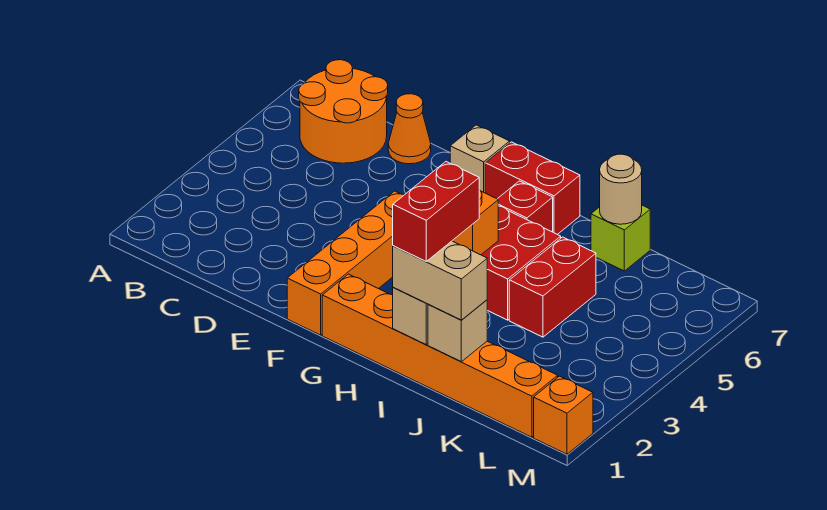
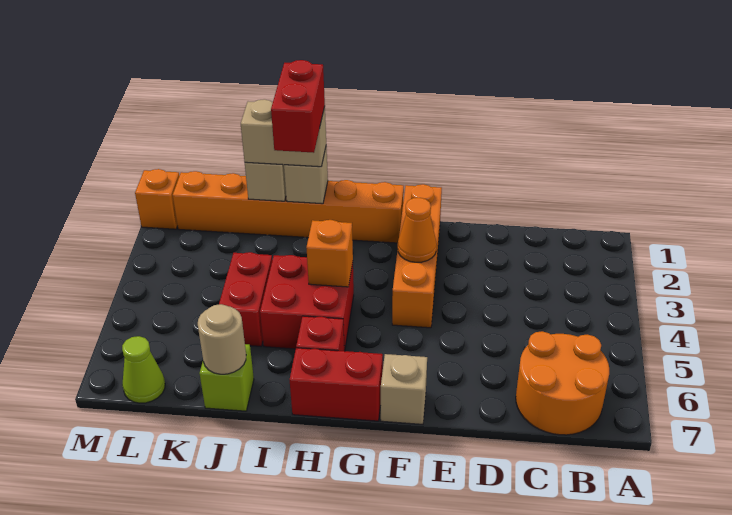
orange 1x1 cone [388,94,431,164] -> orange 1x1 cone moved to [398,198,437,262]
none -> lime 1x1 cone [122,336,165,403]

